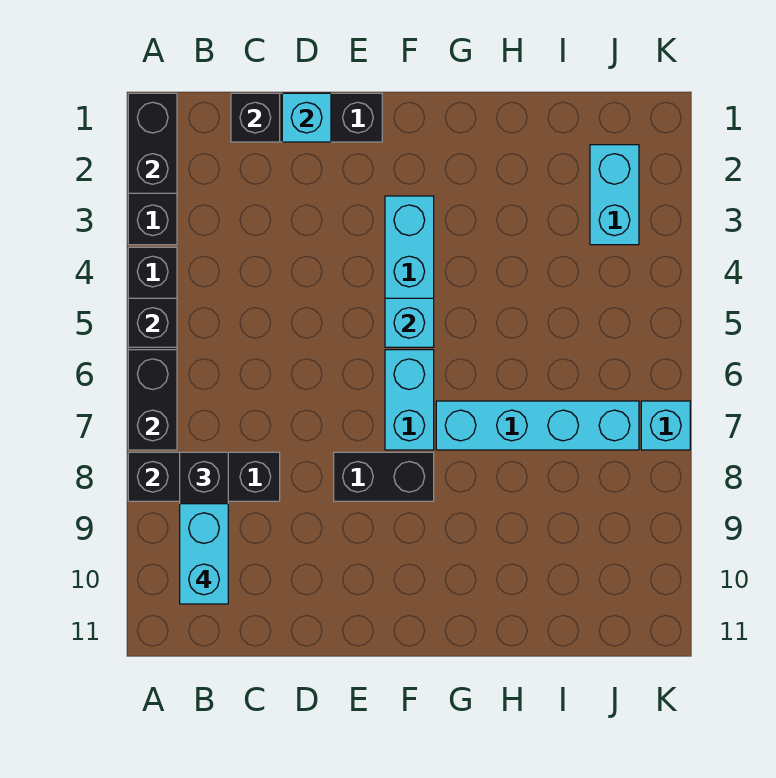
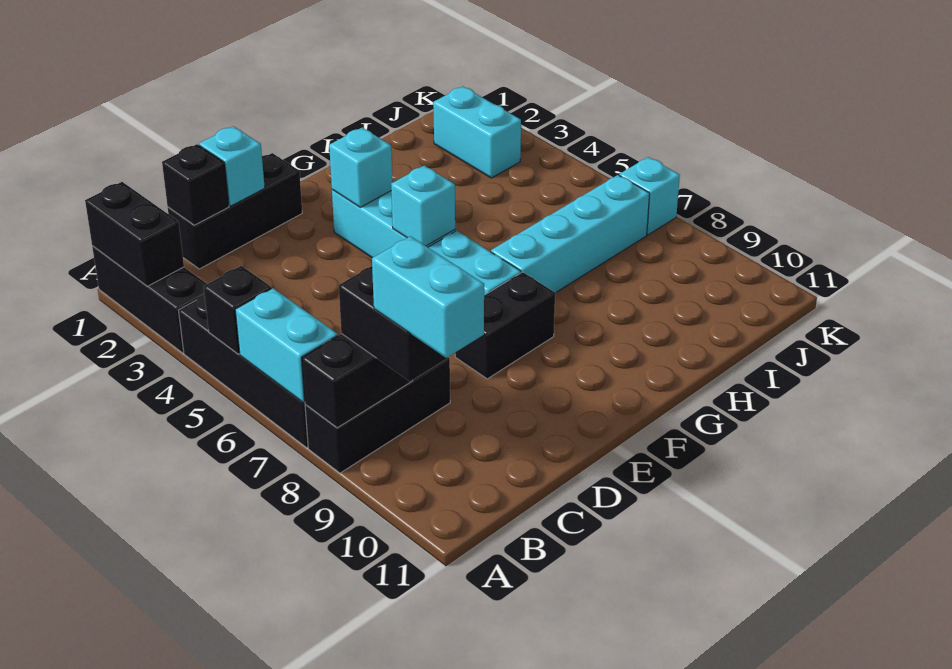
black 1x2 brick [128,350,177,450] -> cyan 1x2 brick [235,288,338,402]
none -> cyan 1x1 brick [329,128,393,207]

